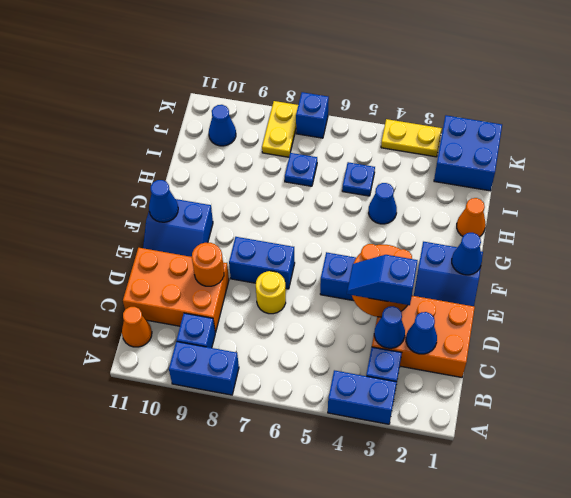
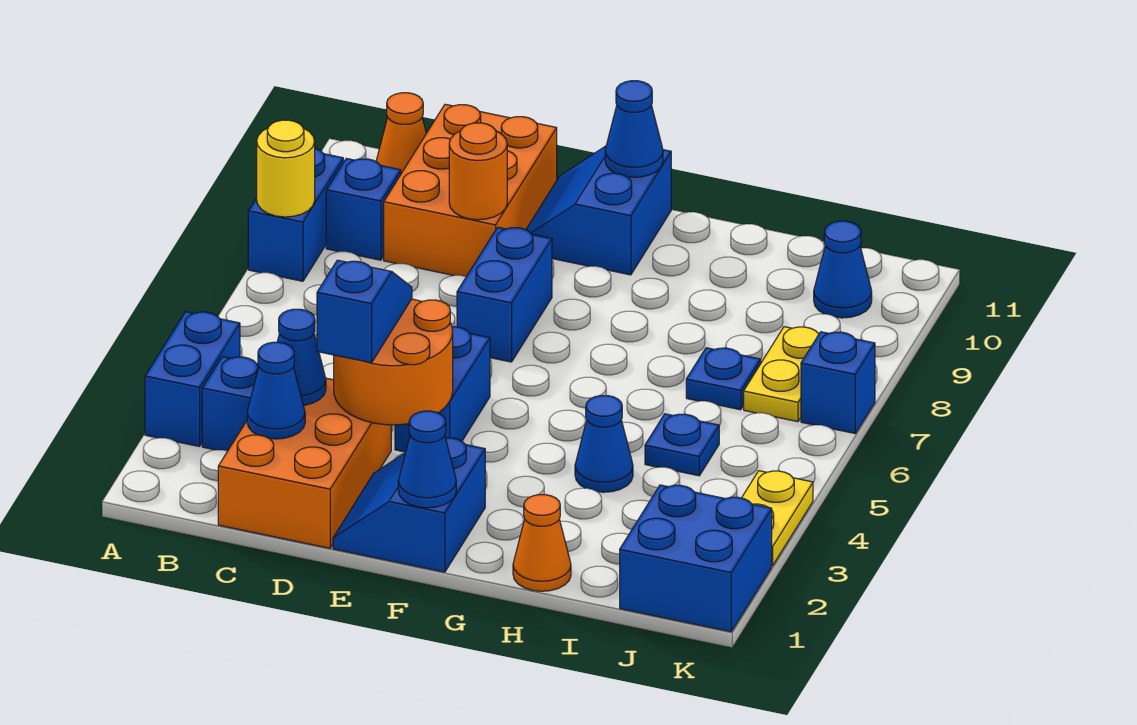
yellow 1x1 round brick [256,271,286,314] -> yellow 1x1 round brick moved to [257,120,315,217]
yellow 1x2 plate [262,101,298,157] -> yellow 1x2 plate turned to [744,327,819,422]

